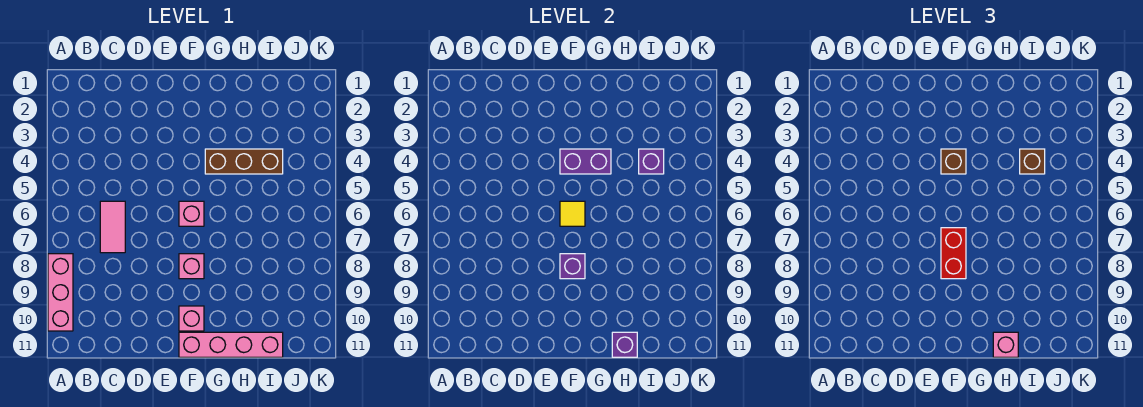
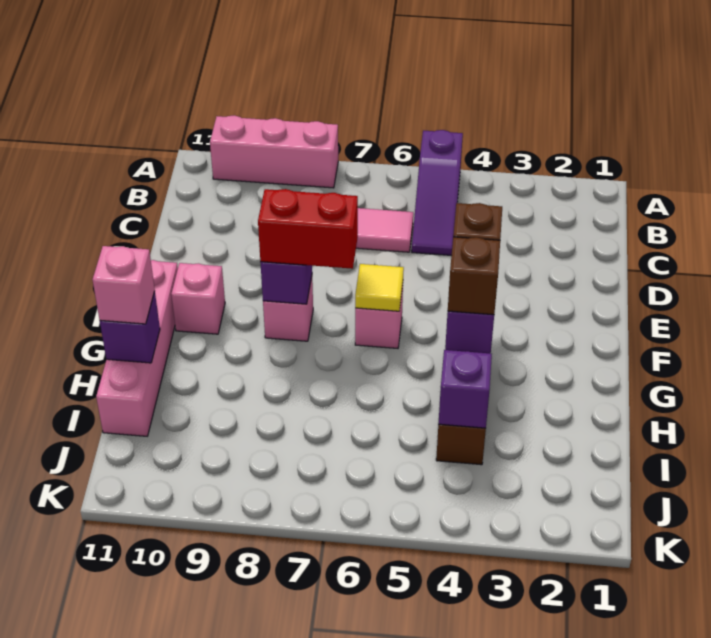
none -> purple 1x3 slope [412,130,463,255]
brown 1x1 brick [1020,149,1045,174] -> brown 1x1 brick moved to [448,237,500,315]

